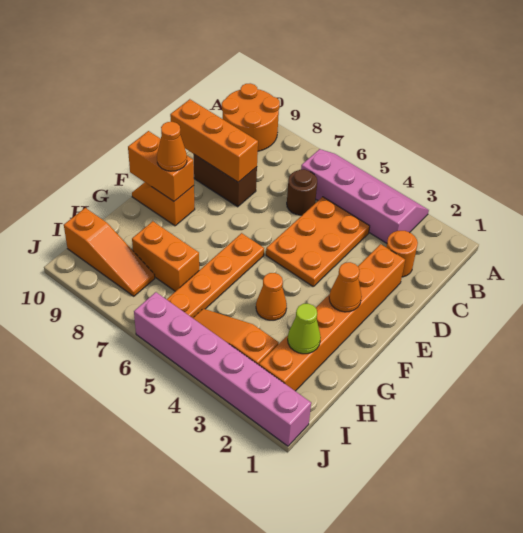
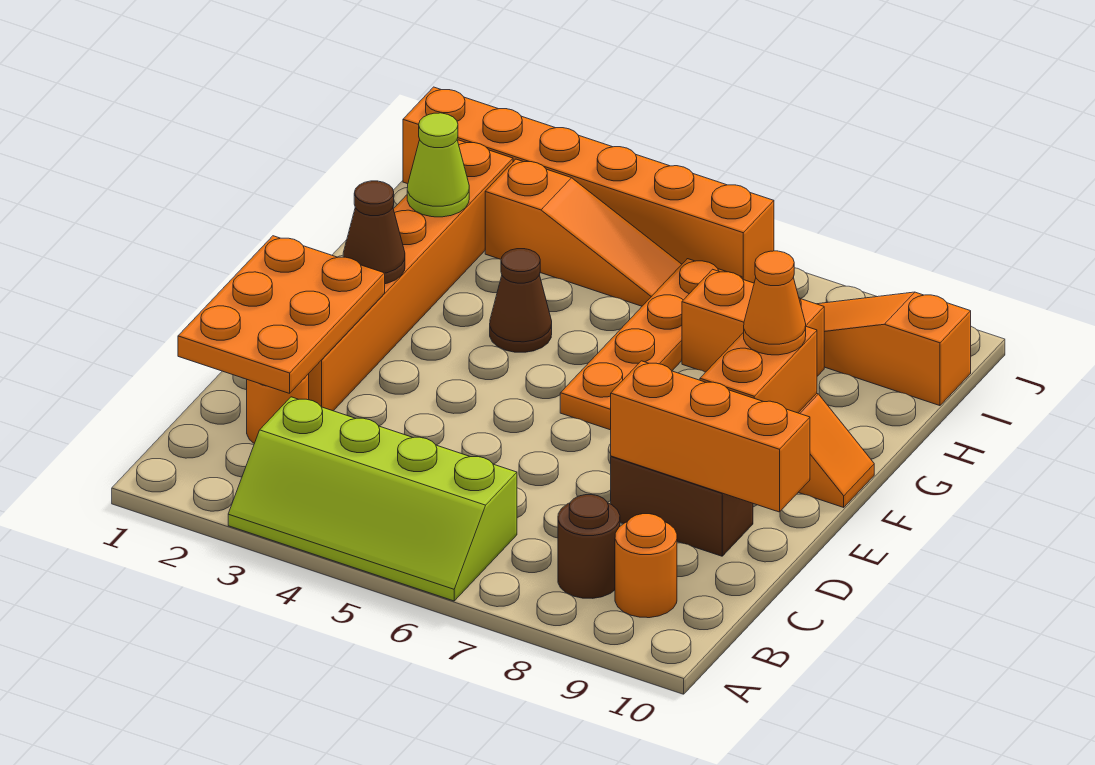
pink 2x4 slope [301,149,429,243] -> lime 2x4 slope [228,397,517,601]
orange 2x2 round brick [222,83,280,151] -> orange 1x1 round brick [615,514,677,618]
orange 2x3 plate [266,197,370,286] -> orange 2x3 plate moved to [178,236,385,393]
brown 1x1 round brick [287,169,317,215] -> brown 1x1 round brick moved to [558,495,620,598]
orange 1x1 cone [329,262,362,312] -> brown 1x1 cone [343,181,405,284]
orange 1x2 brick [128,131,194,201] -> orange 1x2 brick turned to [700,327,817,413]
orange 1x1 cone [256,273,287,320] -> brown 1x1 cone [490,249,552,352]
pink 1x6 brick [134,292,311,446] -> orange 1x6 brick [403,87,774,283]

